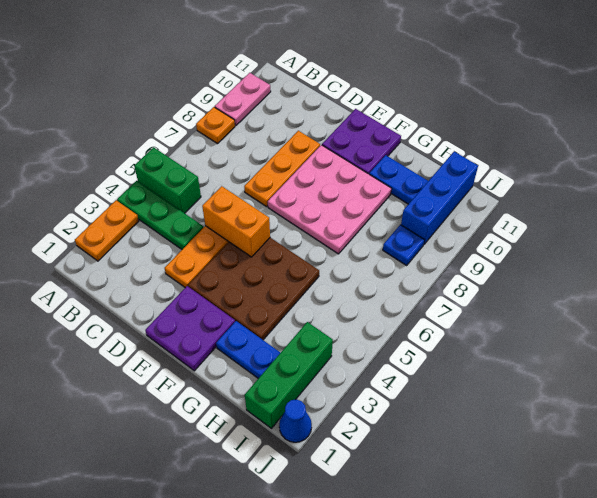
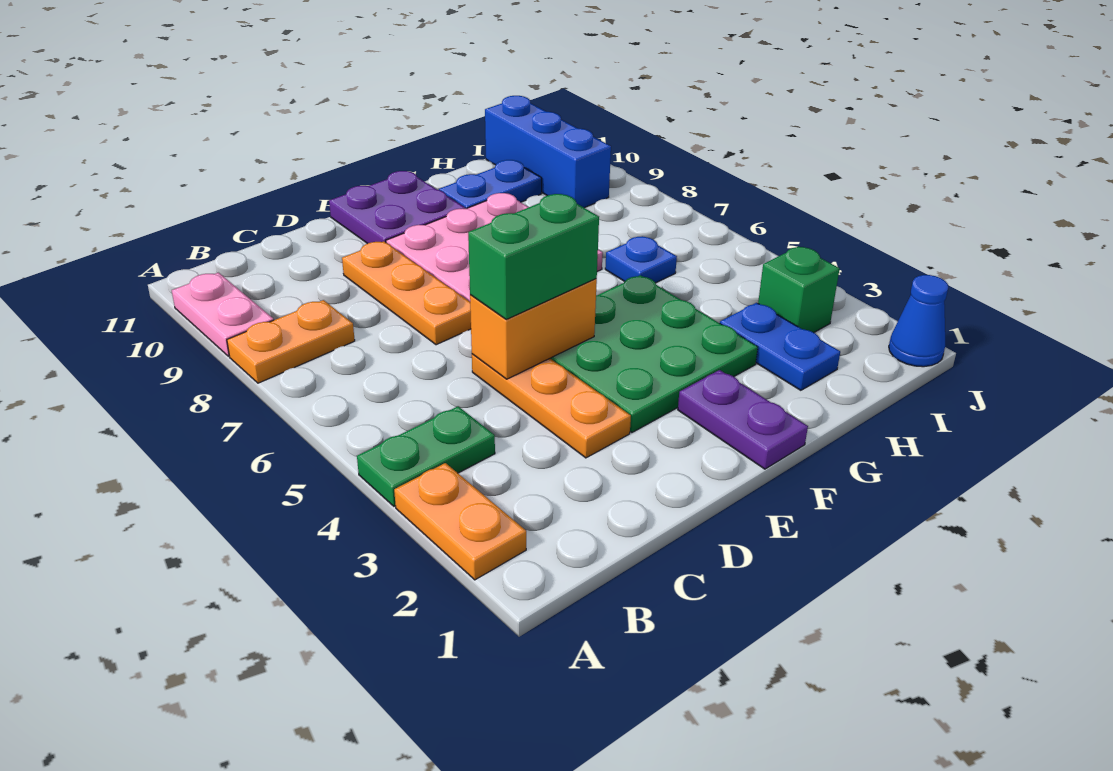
green 1x3 plate [117,181,203,249] -> green 1x2 plate [357,406,495,506]
green 1x2 brick [134,147,201,213] -> green 1x2 brick moved to [468,194,599,319]
orange 1x1 plate [196,107,235,144] -> orange 1x2 plate [227,300,355,383]
purple 2x2 plate [145,286,235,371] -> purple 1x2 plate [678,370,808,469]
brown 3x3 plate [188,238,319,340] -> green 3x3 plate [550,275,758,433]
blue 1x2 plate [216,321,280,378] -> blue 1x2 plate turned to [720,303,840,390]
green 1x3 brick [245,322,333,428] -> green 1x1 brick [758,247,840,332]
blue 1x1 plate [383,225,424,265] -> blue 1x1 plate moved to [605,236,677,283]

